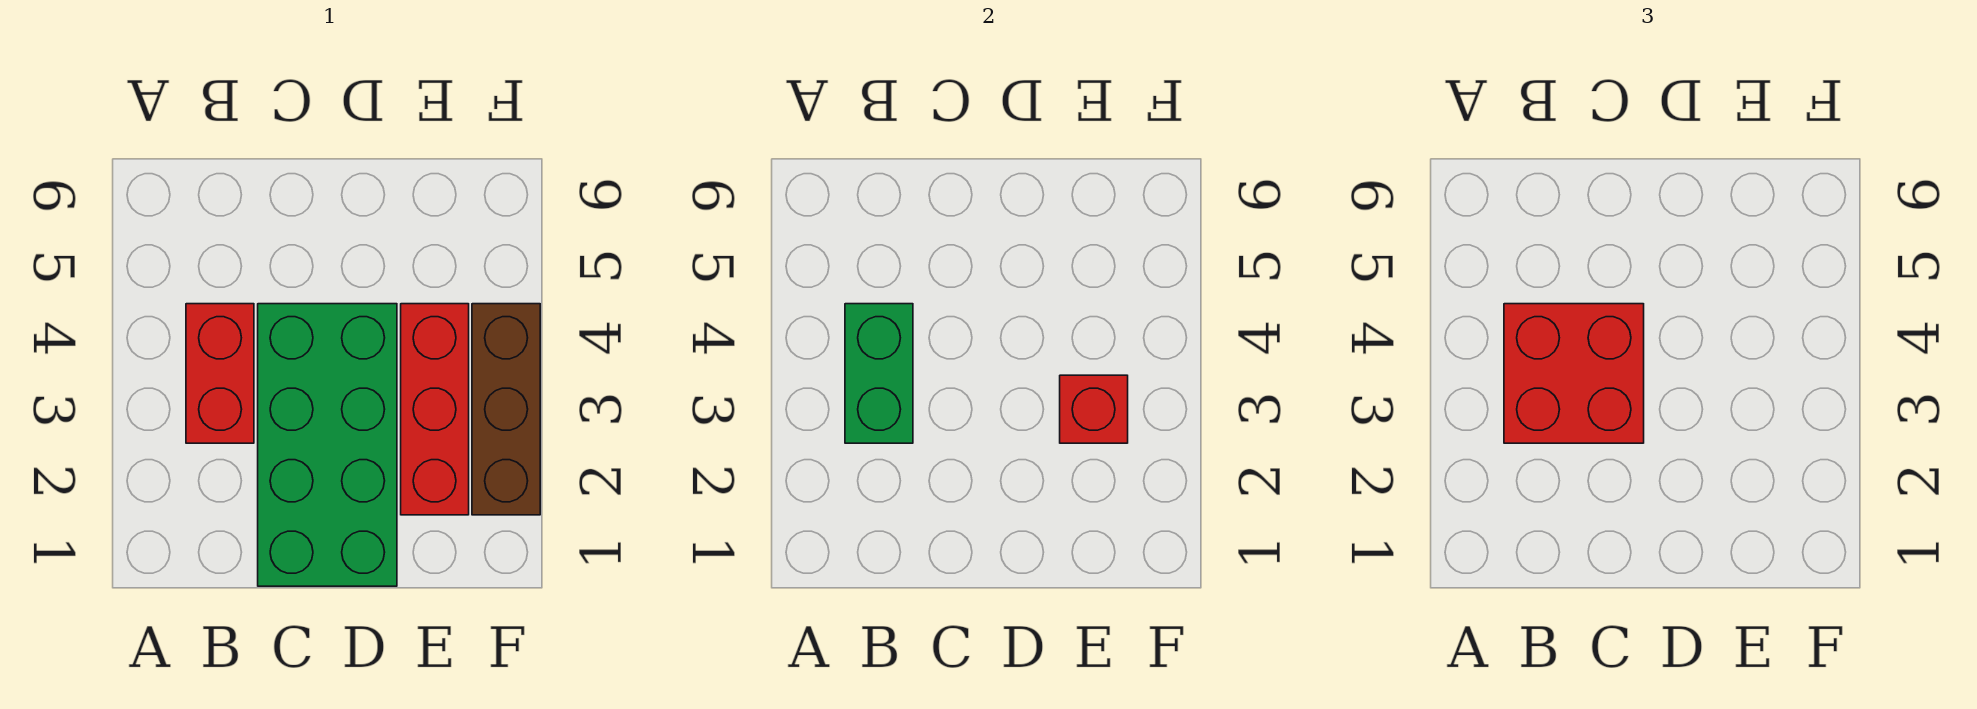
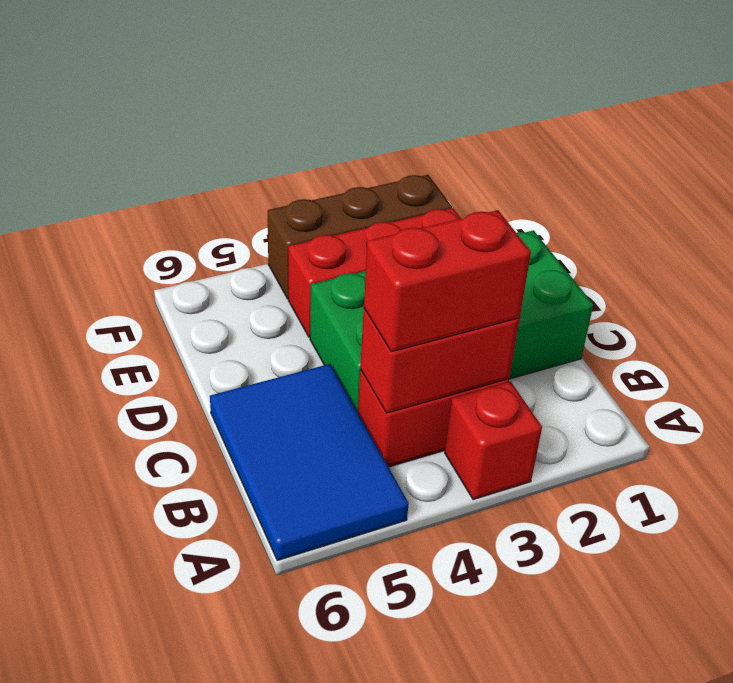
none -> blue 2x3 tile [210,364,409,561]
green 1x2 brick [845,304,913,443] -> red 1x2 brick [360,309,520,413]
red 2x2 brick [1504,304,1644,443] -> red 1x2 brick [364,210,531,352]
red 1x1 brick [1060,375,1128,443] -> red 1x1 brick moved to [445,382,542,500]

